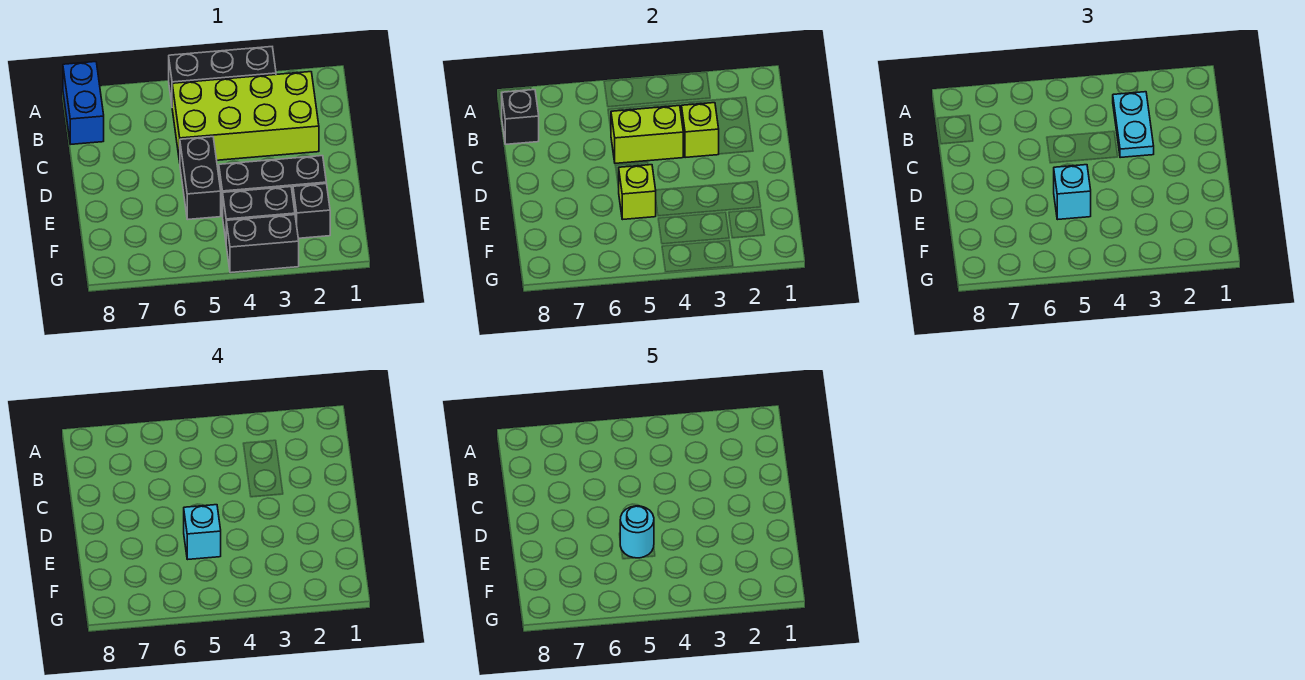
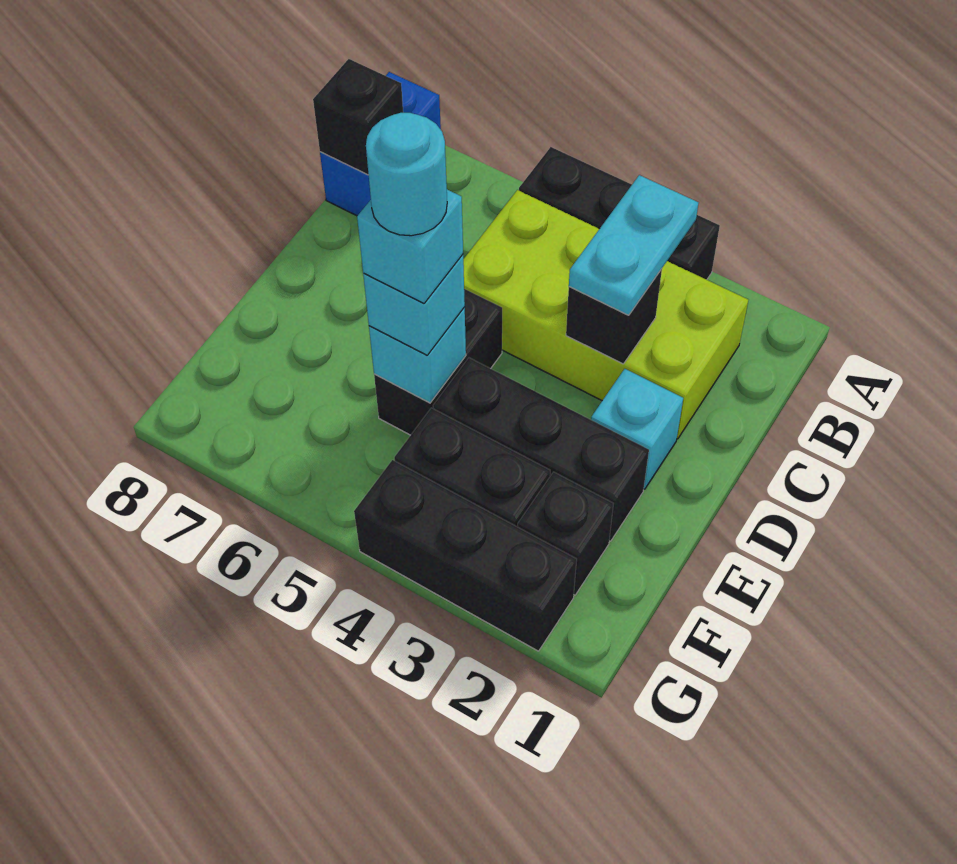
lime 1x1 brick [682,103,719,158] -> black 1x1 brick [566,269,662,364]
lime 1x2 brick [611,106,683,163] -> none
none -> cyan 1x1 brick [591,369,683,489]
lime 1x1 brick [619,165,656,220] -> cyan 1x1 brick [369,308,466,403]
black 1x2 brick [226,215,299,273] -> black 1x3 brick [354,460,577,651]

